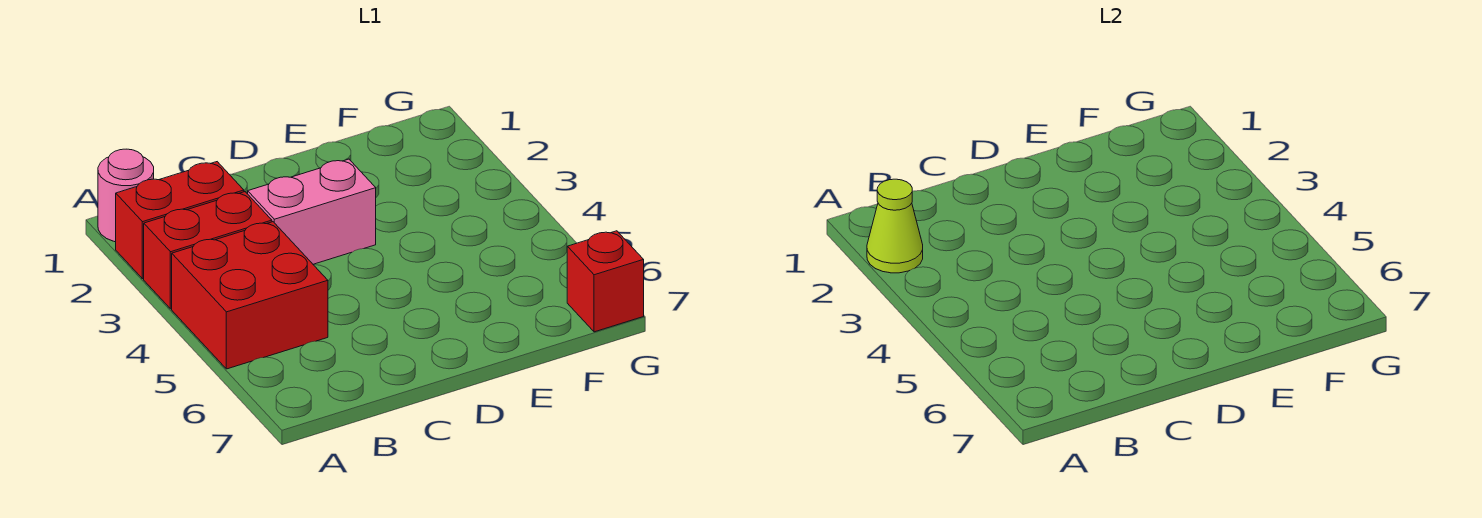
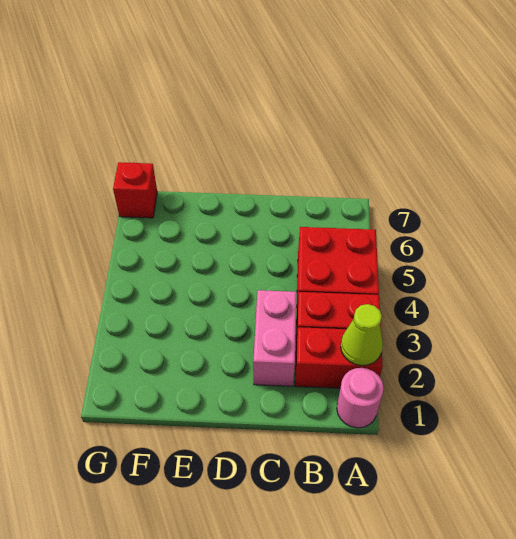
pink 1x2 brick [248,159,376,264] -> pink 1x2 brick turned to [253,290,297,386]

